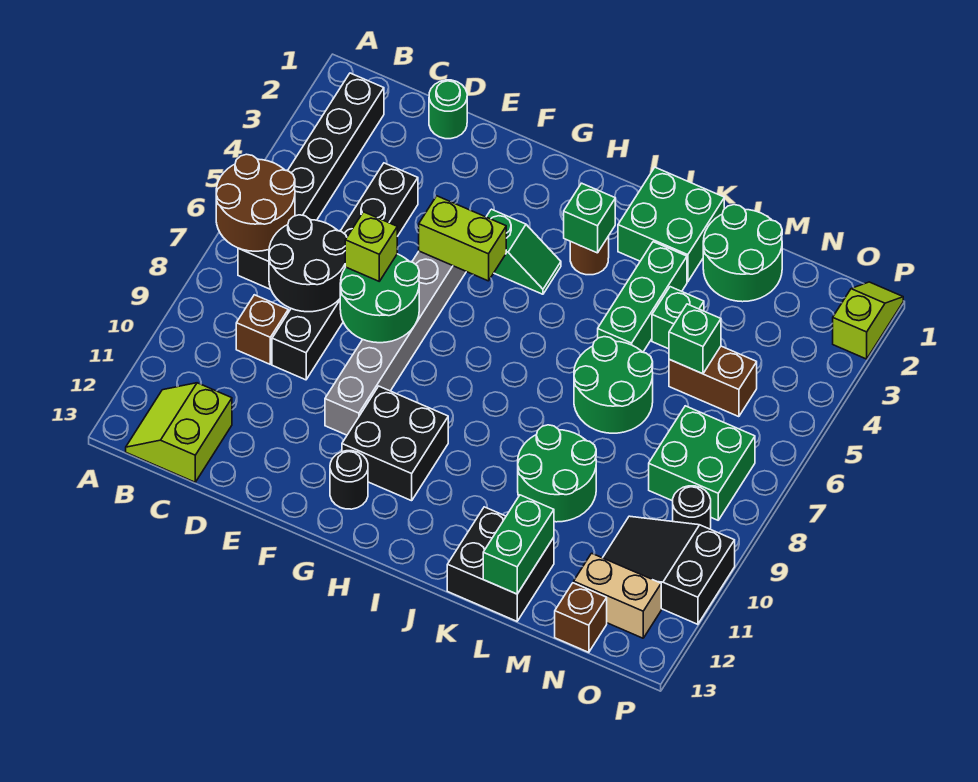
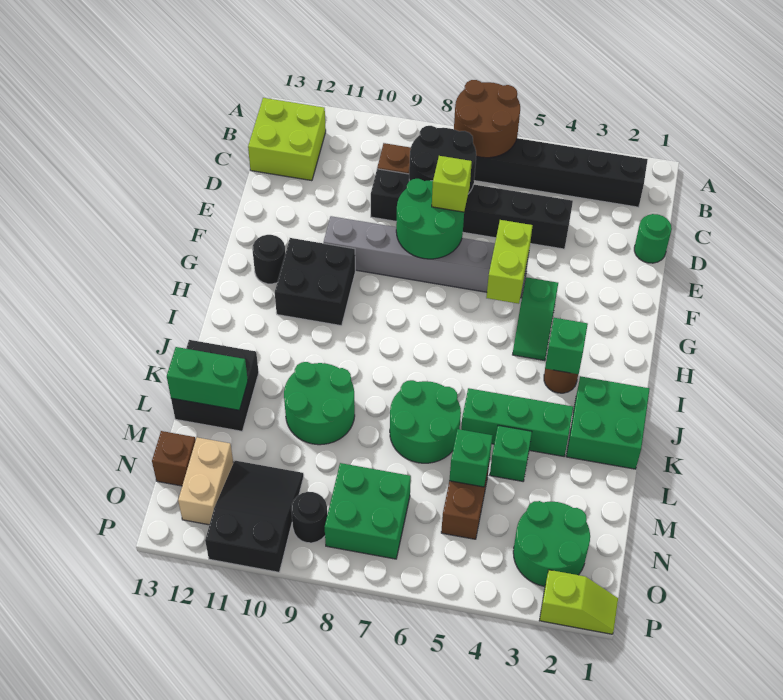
lime 2x2 slope [126,383,232,482] -> lime 2x2 brick [248,98,326,181]
green 2x2 round brick [703,205,782,302] -> green 2x2 round brick moved to [513,501,590,586]

